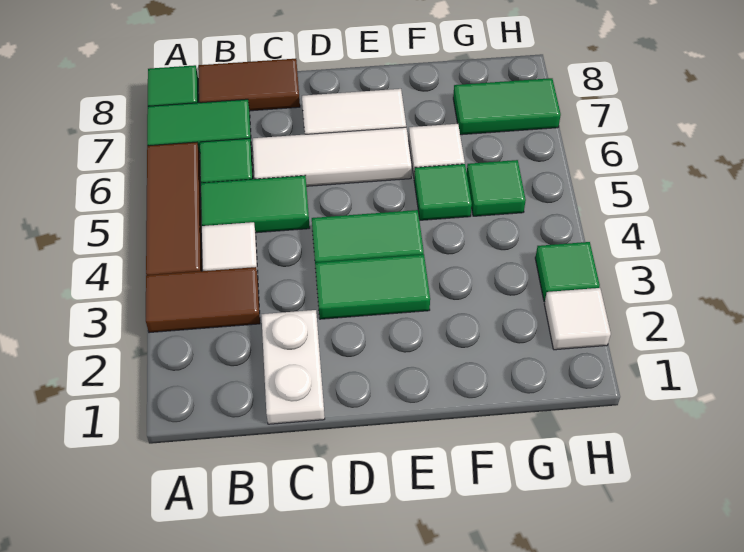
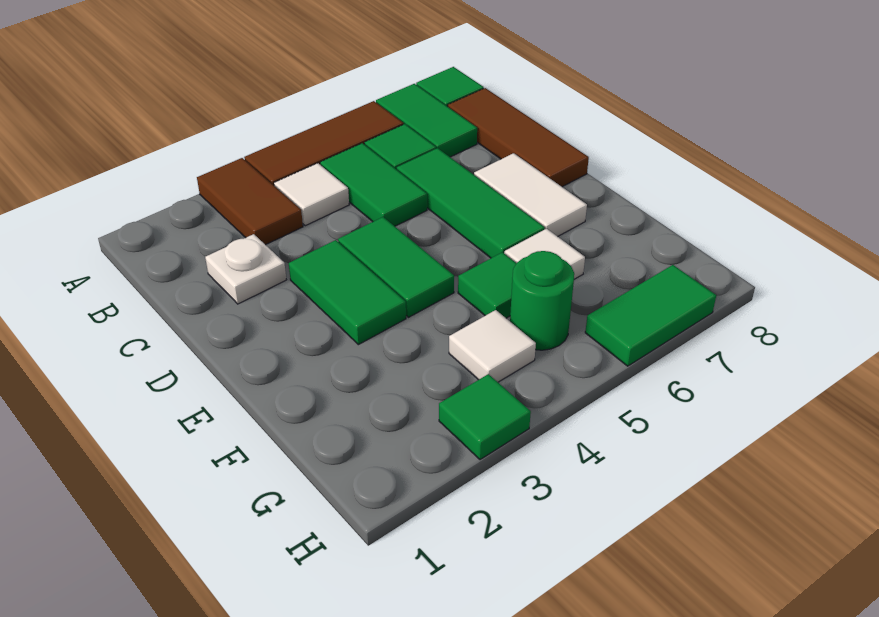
brown 1x2 tile [198,59,300,111] -> brown 1x3 tile [448,88,589,187]
white 1x2 plate [261,310,325,424] -> white 1x1 plate [205,234,286,304]
white 1x3 tile [253,127,412,186] -> green 1x3 tile [397,148,545,258]
green 1x1 tile [467,160,526,216] -> green 1x1 round brick [510,251,574,350]
green 1x2 tile [453,78,561,135] -> green 1x2 tile turned to [585,265,716,366]
white 1x1 tile [544,288,611,350] -> white 1x1 tile moved to [449,310,536,382]

